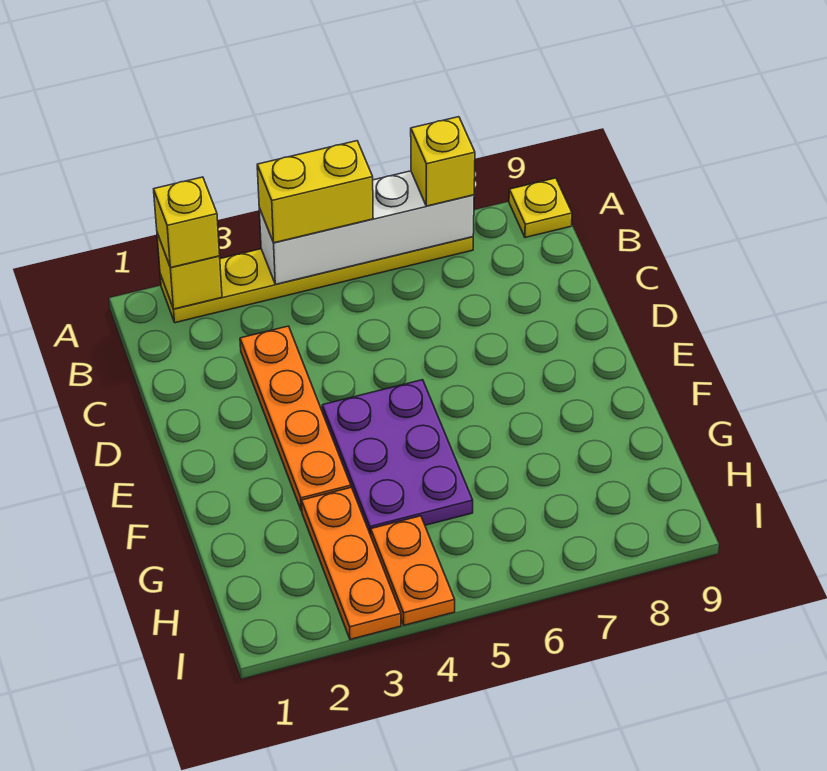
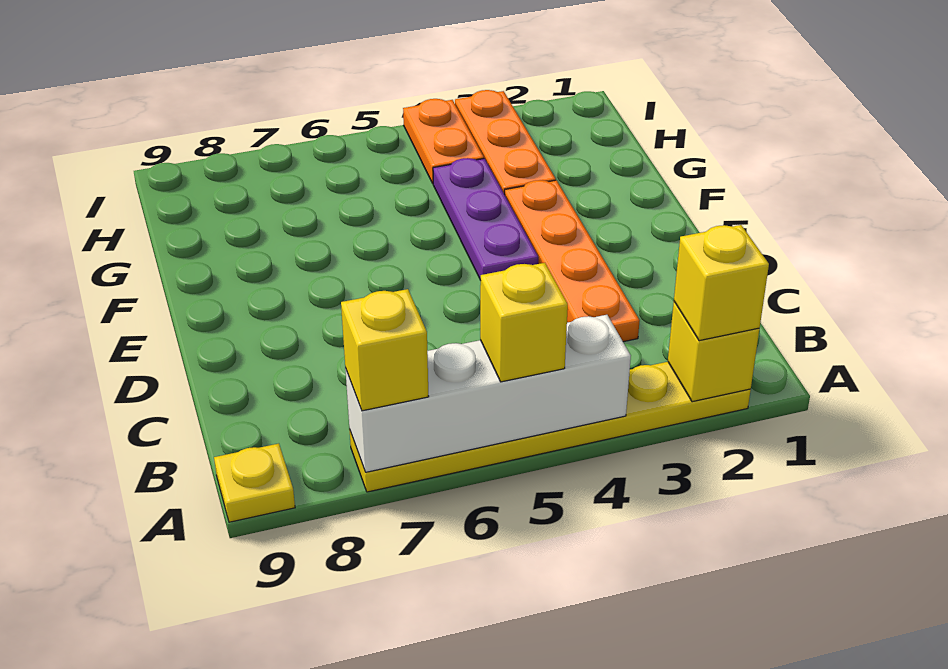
yellow 1x2 brick [257,141,373,243] -> yellow 1x1 brick [480,263,568,382]
purple 2x3 plate [322,380,473,535] -> purple 1x3 plate [433,158,538,280]

